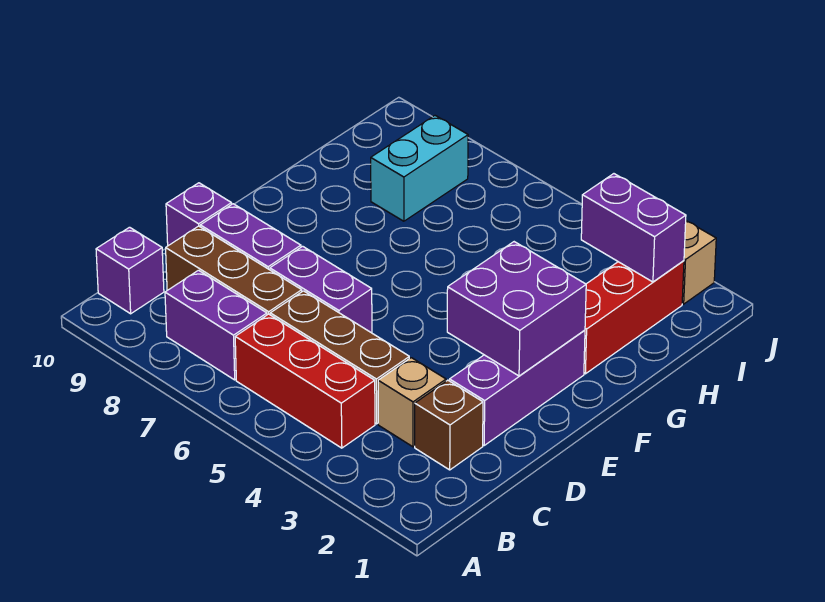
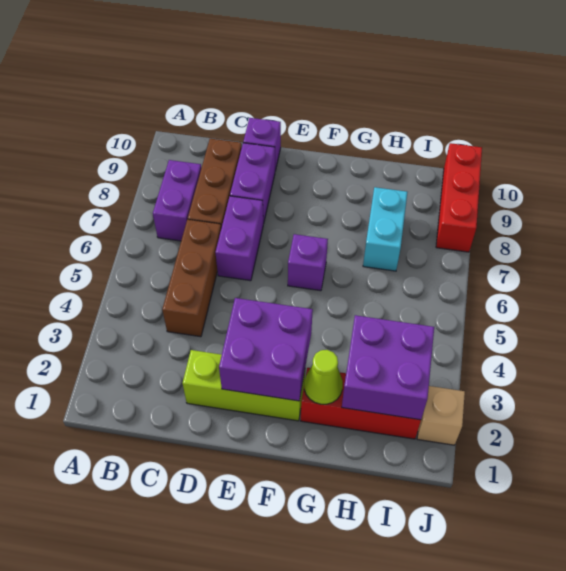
red 1x3 brick [235,314,375,448] -> red 1x3 brick moved to [436,143,482,252]
purple 1x1 brick [96,227,164,314] -> purple 1x1 brick moved to [288,234,328,291]
brown 1x1 brick [415,380,483,470] -> none
tan 1x1 brick [378,358,446,447] -> none
purple 1x3 brick [450,330,585,445] -> lime 1x3 brick [182,350,305,421]
none -> lime 1x1 cone [304,350,343,404]
cyan 1x2 brick [371,116,468,221] -> cyan 1x2 brick turned to [363,187,408,271]
purple 1x2 brick [581,174,686,282] -> purple 2x2 brick [342,315,434,420]

